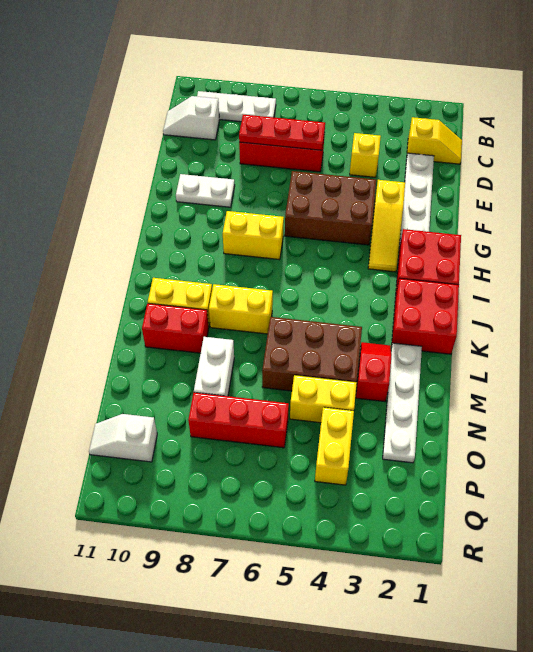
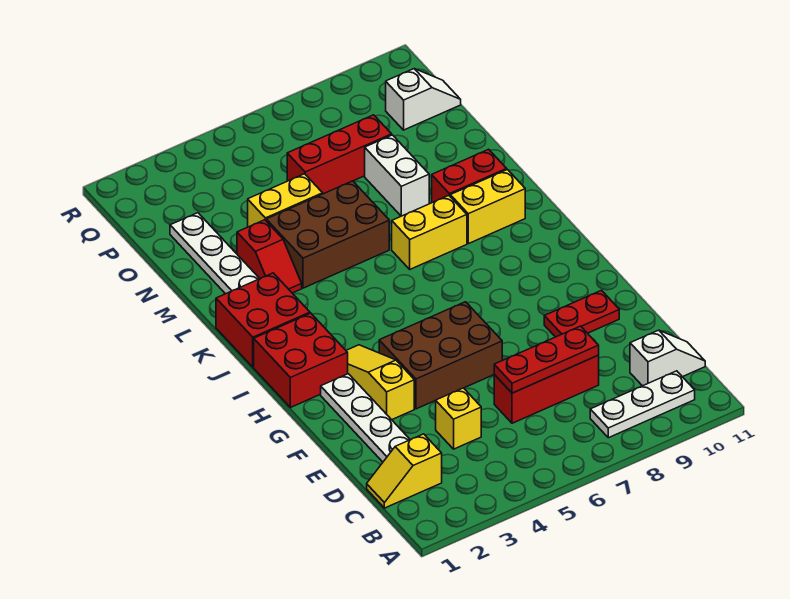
white 1x2 plate [176,174,235,207] -> red 1x2 plate [544,290,619,337]
yellow 1x2 brick [223,211,284,260] -> none
yellow 1x2 brick [315,407,354,485] -> none

